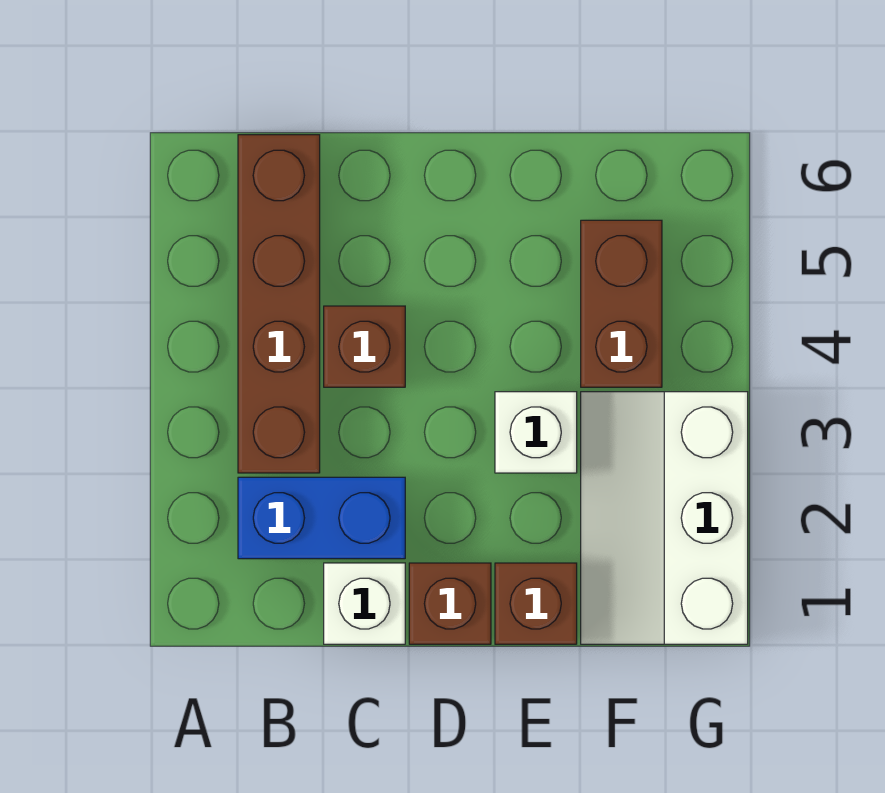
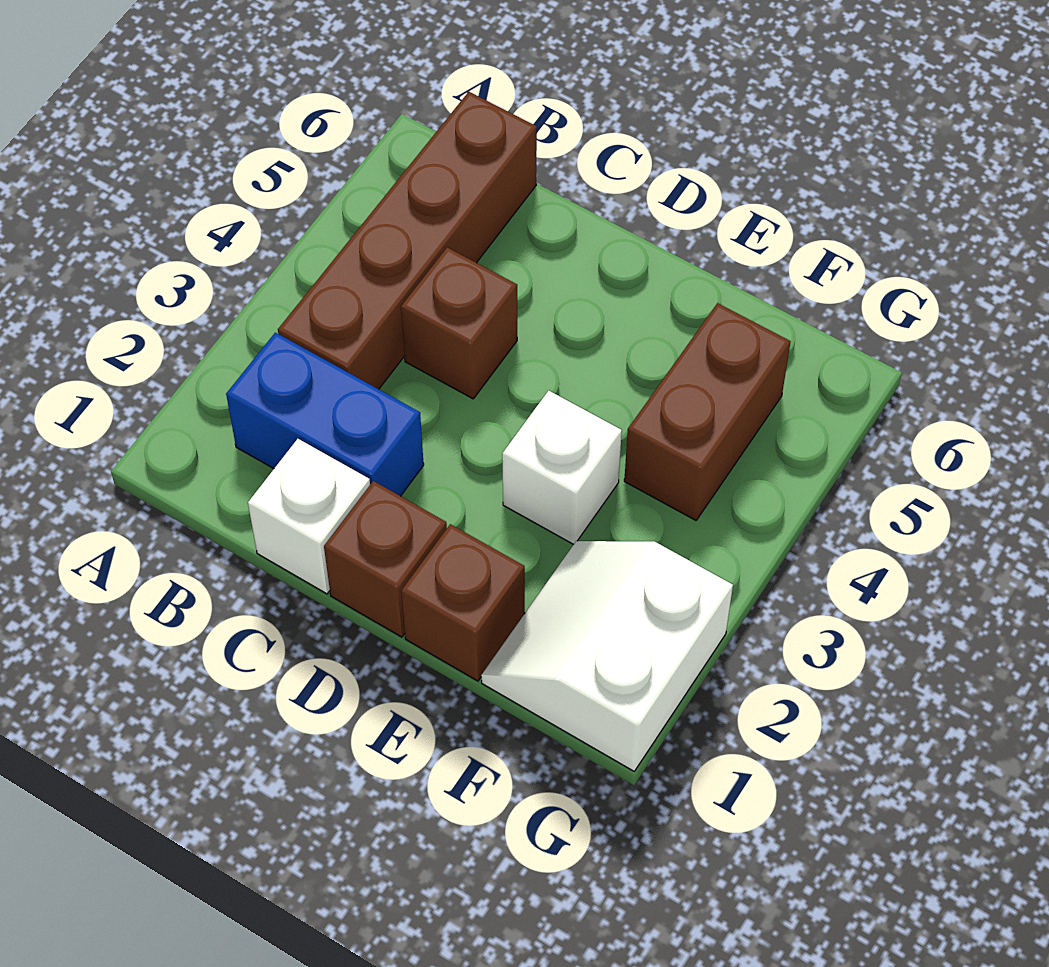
white 2x3 slope [581,392,748,644] -> white 2x2 slope [481,541,733,771]

